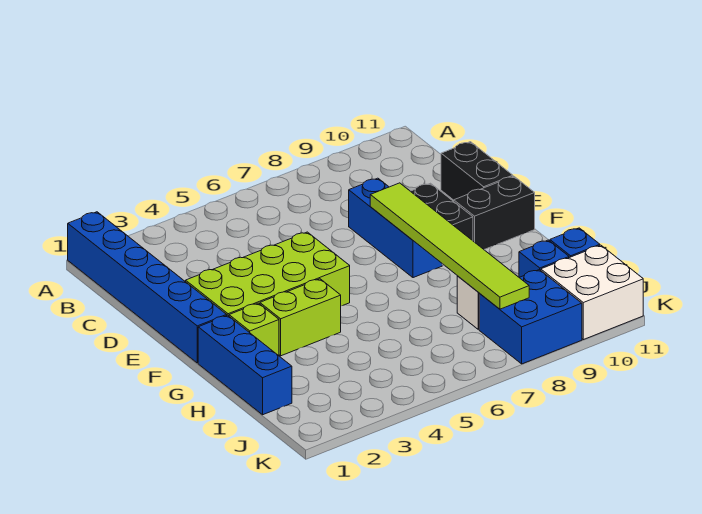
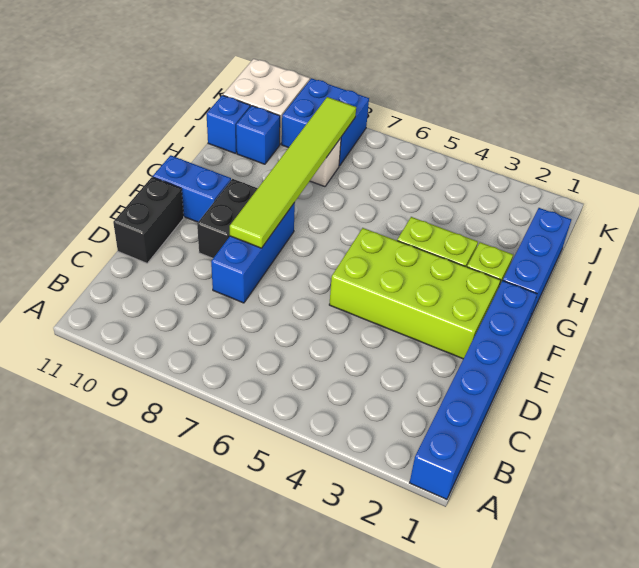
black 1x2 brick [454,176,535,249] -> blue 1x2 brick [153,155,231,222]

